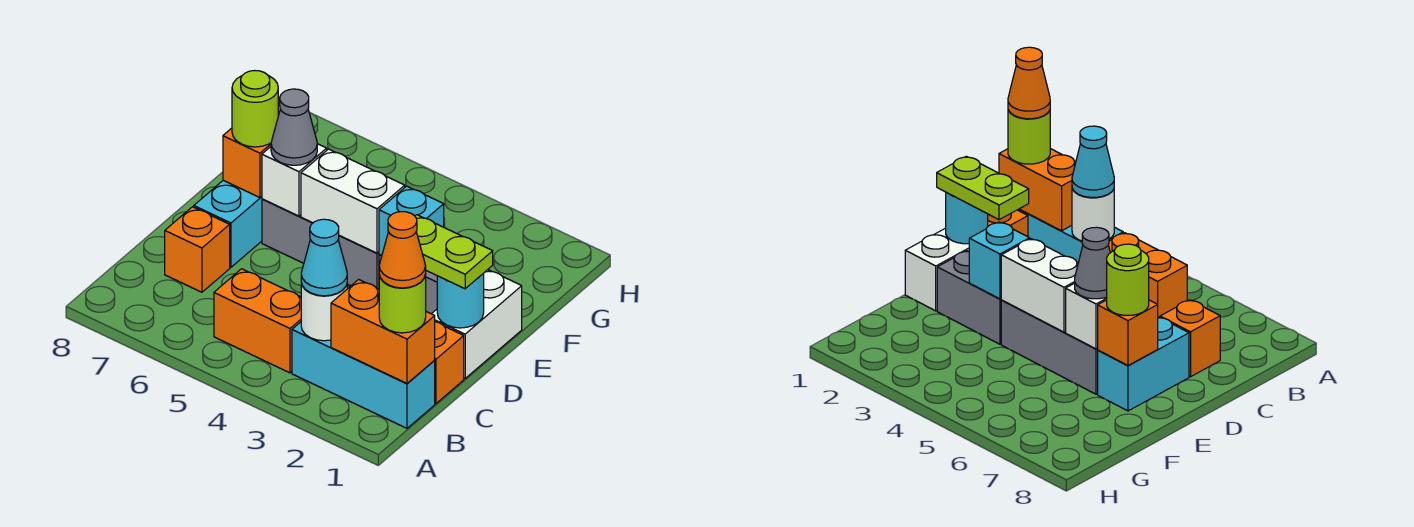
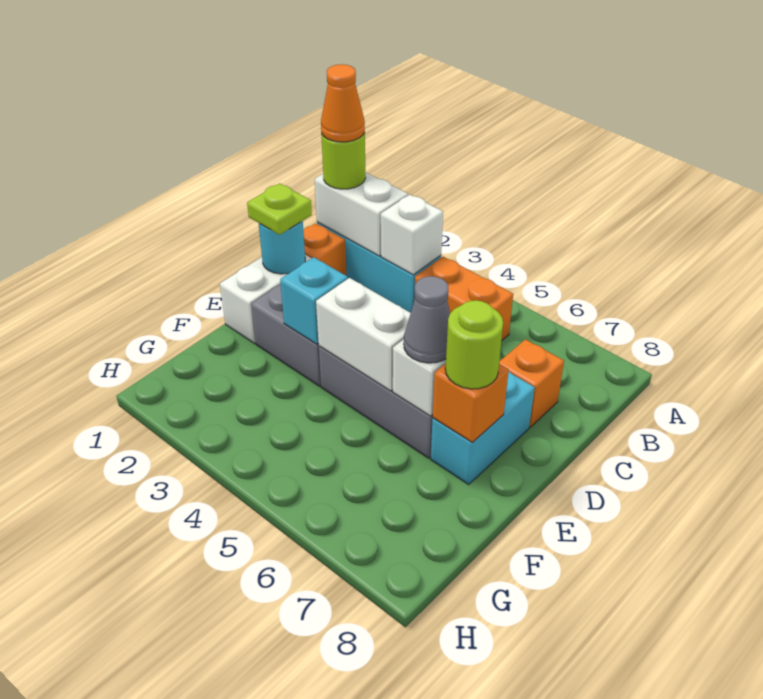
orange 1x2 brick [331,279,435,383] -> white 1x2 brick [315,172,408,256]
white 1x1 round brick [301,283,347,341] -> white 1x1 brick [381,195,443,275]
cyan 1x1 cone [301,219,347,296] -> none
lime 1x2 plate [415,215,493,289] -> lime 1x1 plate [247,183,312,235]

